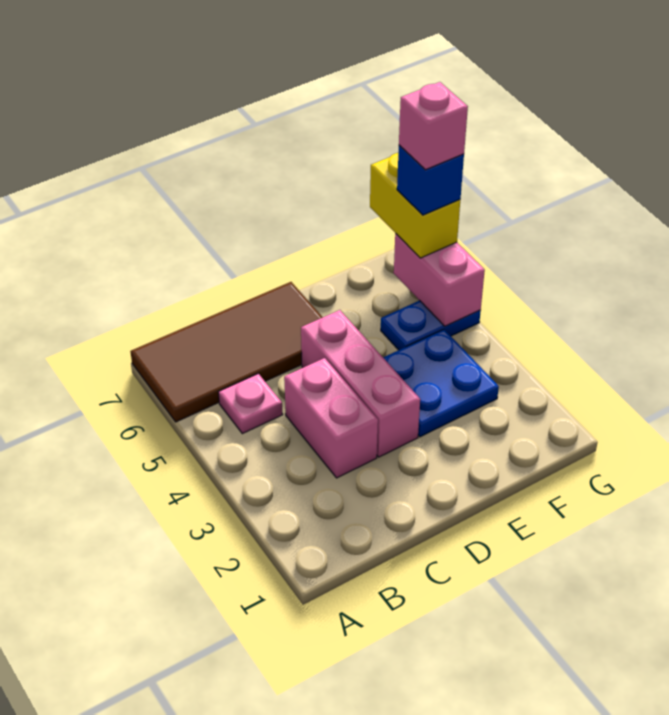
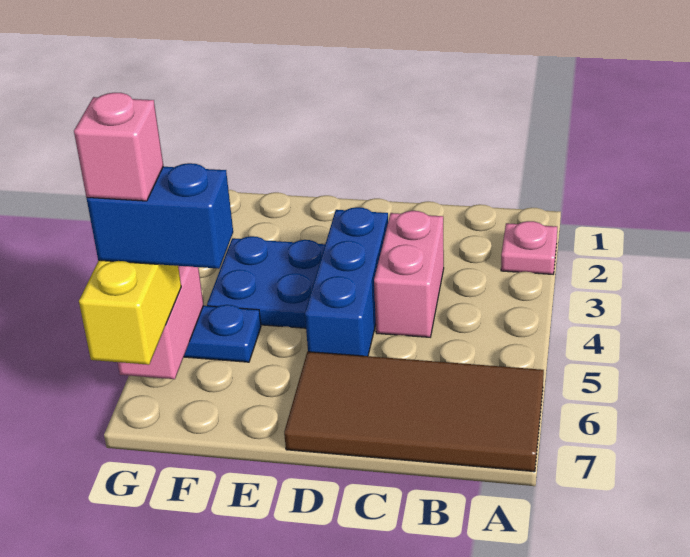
pink 1x1 plate [218,374,283,434] -> pink 1x1 plate moved to [501,221,557,274]
pink 1x3 brick [301,310,420,457] -> blue 1x3 brick [305,207,388,356]
blue 1x1 brick [397,145,464,215] -> blue 1x2 brick [87,163,233,269]

